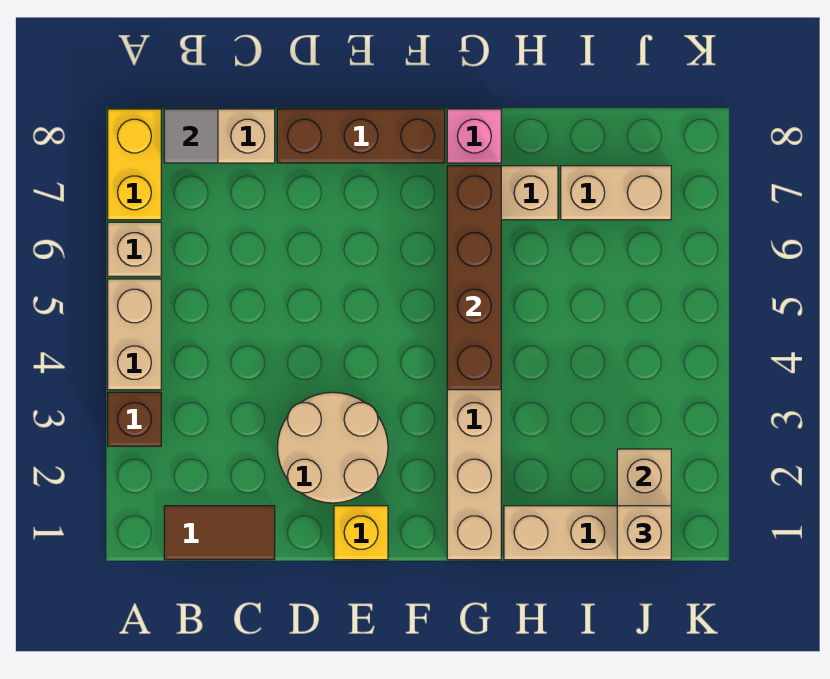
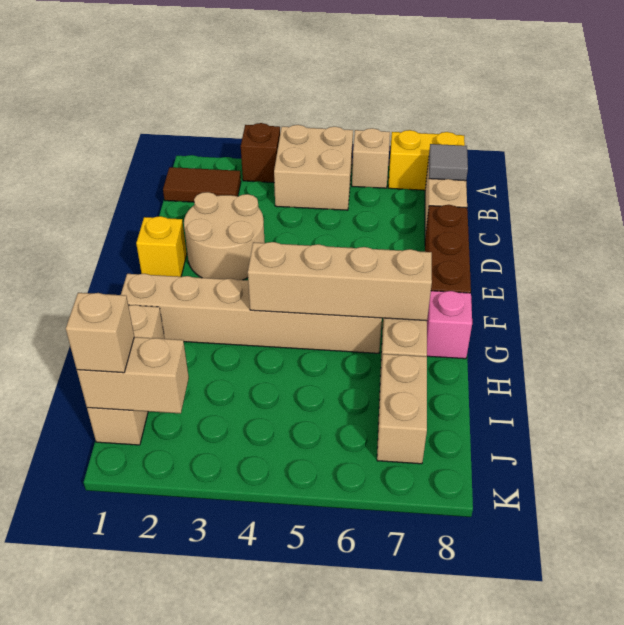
tan 1x2 brick [108,279,161,390] -> tan 2x2 brick [274,125,353,210]
brown 1x2 tile [164,506,275,560] -> brown 1x2 tile turned to [163,167,241,202]
brown 1x4 brick [447,166,501,390] -> tan 1x4 brick [248,242,432,321]

